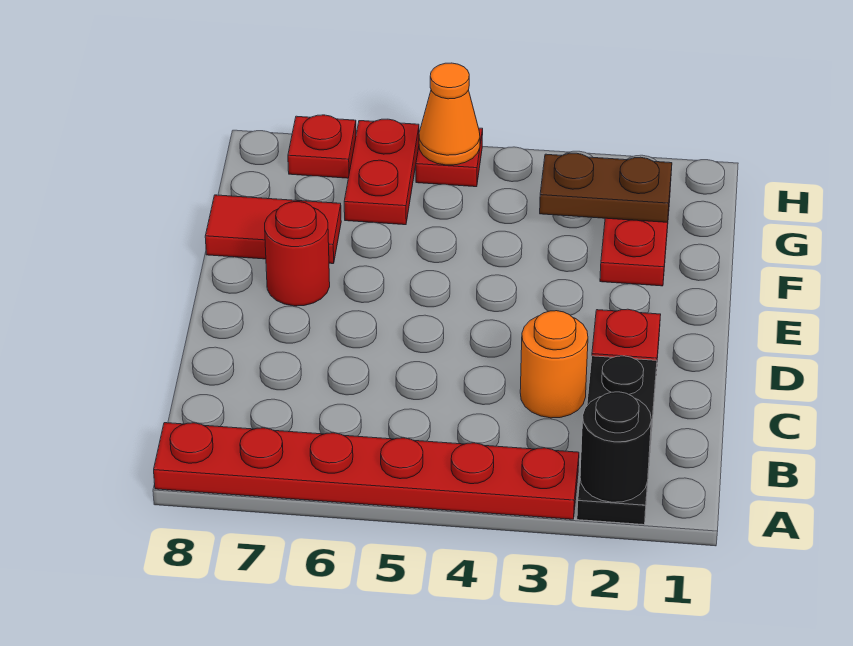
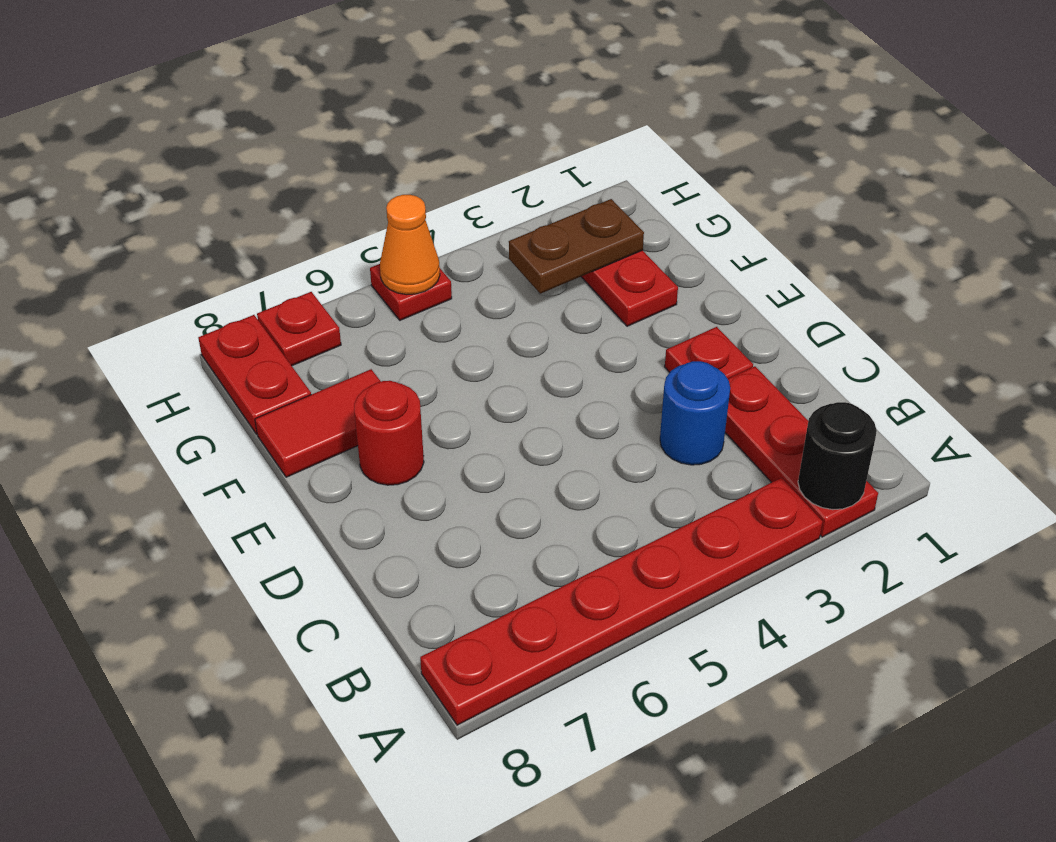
black 1x3 plate [577,356,657,525] -> red 1x3 plate [725,366,878,537]
orange 1x1 round brick [520,311,588,418] -> blue 1x1 round brick [660,361,730,465]
red 1x2 plate [344,119,419,225] -> red 1x2 plate moved to [198,315,311,434]

